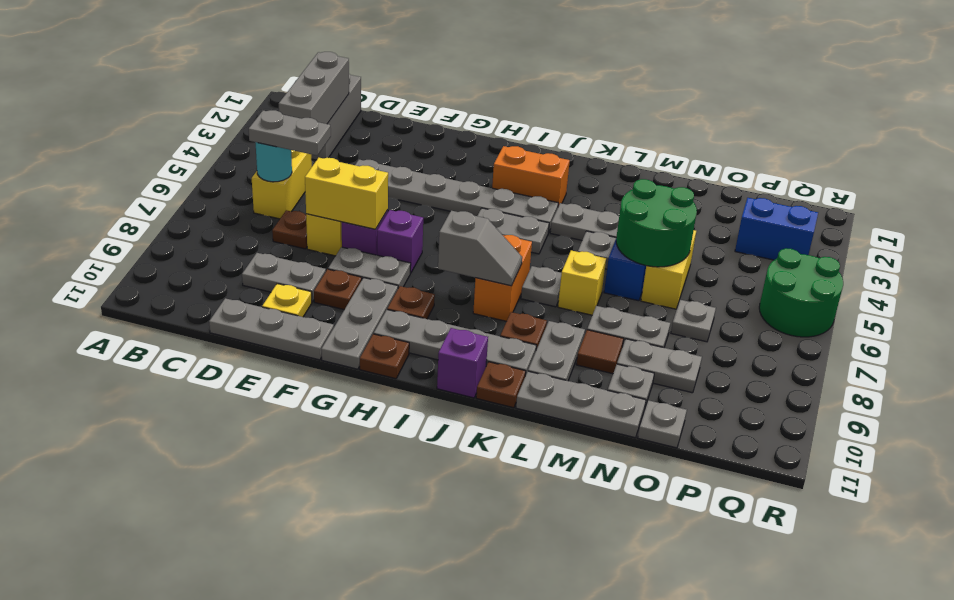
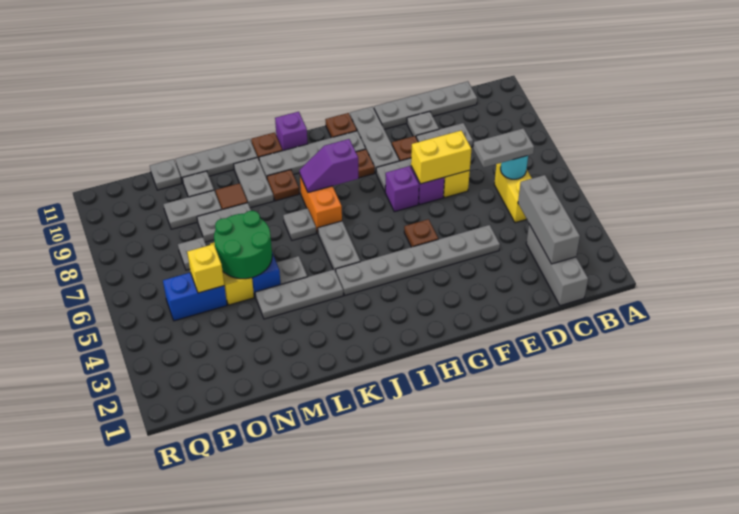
brown 1x1 plate [272,210,307,249] -> brown 1x1 plate moved to [404,219,438,247]
grey 1x3 plate [209,298,334,360] -> grey 1x4 plate [374,81,477,129]
yellow 1x1 plate [262,284,312,317] -> grey 1x1 plate [407,112,439,136]
orange 1x2 brick [492,146,570,206] -> none
grey 1x2 plate [478,208,549,254] -> grey 1x2 plate turned to [318,221,360,272]
grey 1x2 slope [438,211,522,286] -> purple 1x2 slope [300,139,358,192]
yellow 1x1 brick [558,250,606,315] -> yellow 1x1 brick moved to [187,244,224,293]
blue 1x2 brick [735,198,818,260] -> blue 1x2 brick moved to [163,273,227,321]
green 2x2 round brick [759,248,843,337] -> none

